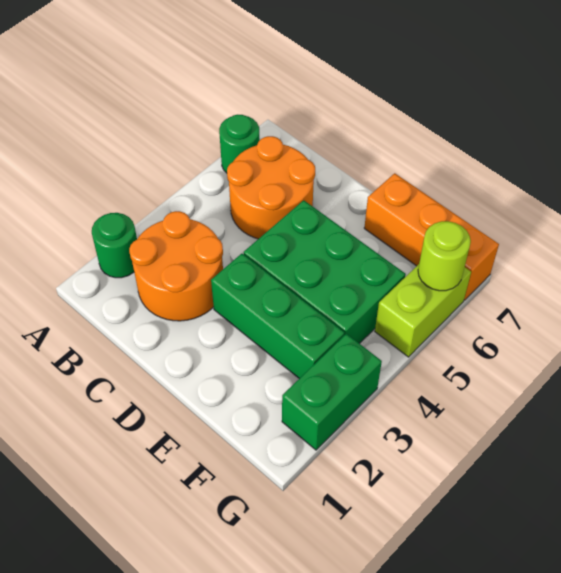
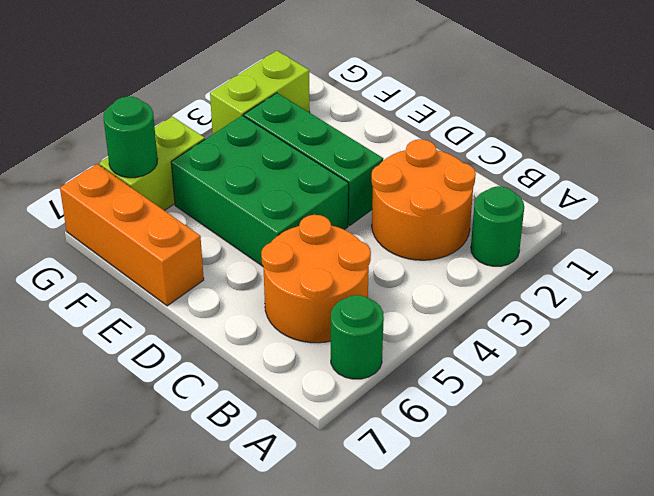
green 1x2 brick [282,334,382,450] -> lime 1x2 brick [210,51,310,134]
lime 1x1 round brick [418,221,471,291] -> green 1x1 round brick [104,97,158,178]

